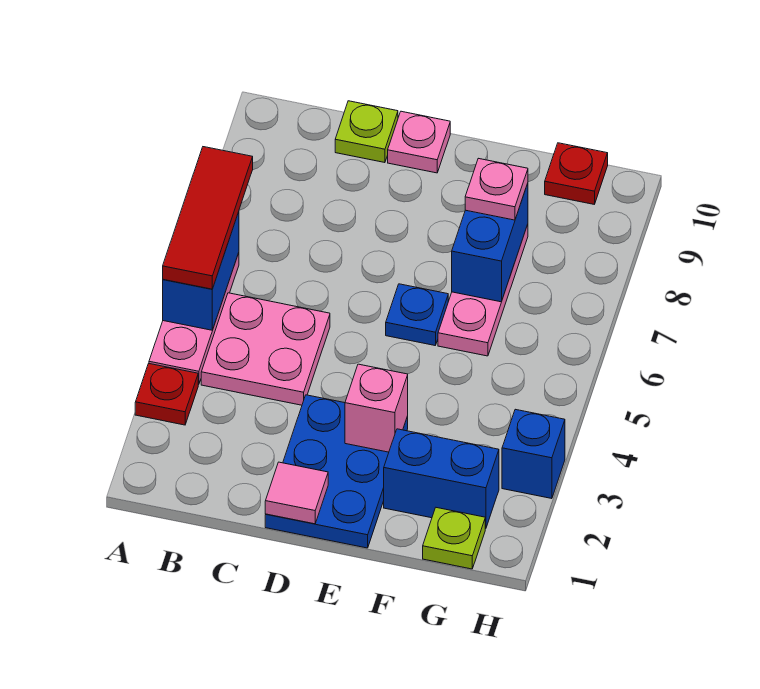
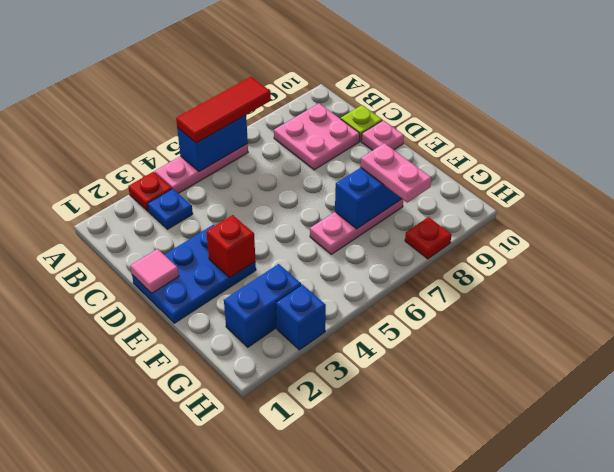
pink 2x2 plate [201,293,330,405] -> pink 2x2 plate moved to [274,103,360,170]
pink 1x1 brick [345,364,408,452] -> red 1x1 brick [206,215,255,278]
blue 1x1 plate [386,284,448,345] -> blue 1x1 plate moved to [148,189,193,229]
blue 1x2 brick [384,429,499,529] -> blue 1x2 brick turned to [224,264,301,347]
pink 1x1 plate [465,158,528,220] -> pink 1x2 plate [361,143,432,202]
lime 1x1 plate [423,508,485,569] -> none
red 1x1 plate [545,143,608,204] -> red 1x1 plate moved to [405,217,451,259]

